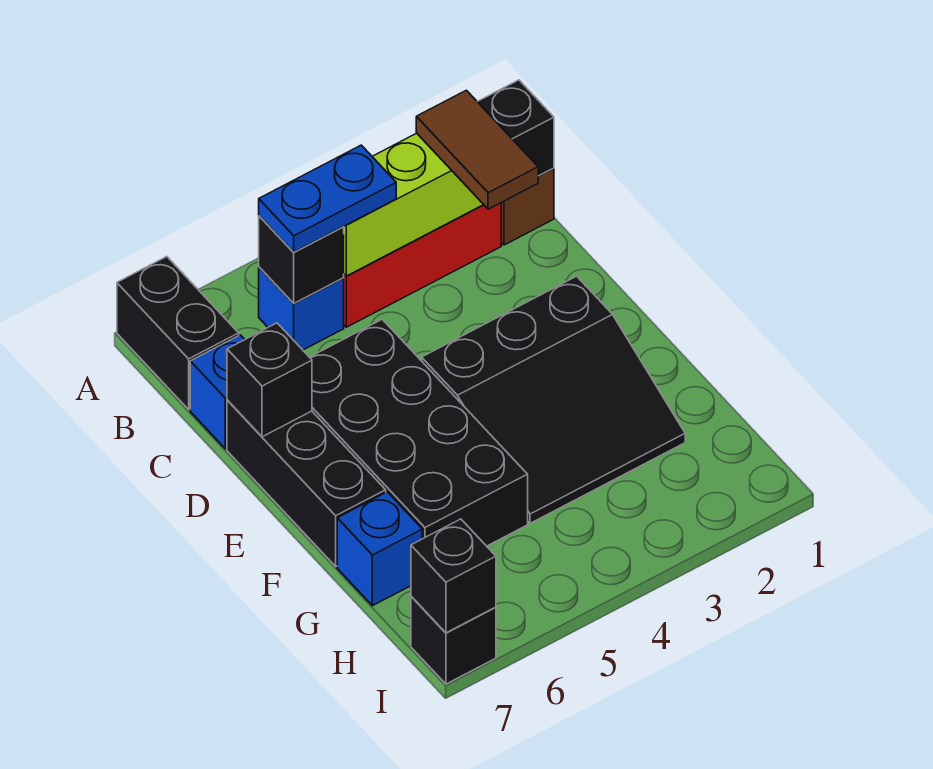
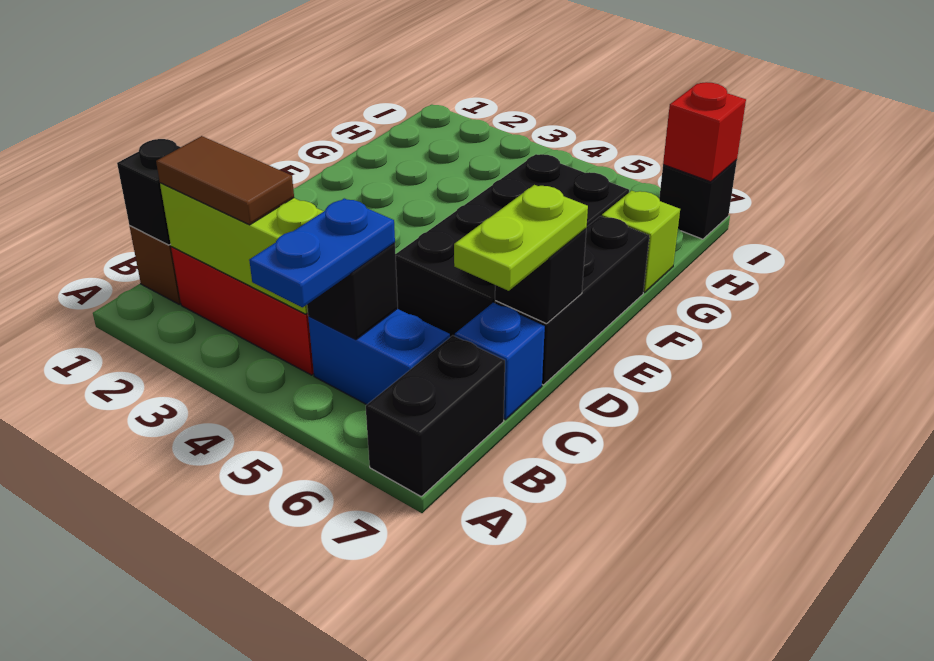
brown 1x2 tile [416,90,538,209] -> brown 1x2 tile turned to [156,136,294,225]
blue 1x2 plate [259,145,396,252] -> blue 1x2 plate turned to [249,198,395,307]
blue 1x1 brick [259,267,344,350] -> blue 1x2 brick [308,309,450,405]
none -> lime 1x2 plate [454,185,588,291]
black 3x3 slope [422,276,685,523] -> none
blue 1x1 brick [337,492,422,606] -> lime 1x1 brick [602,191,680,292]
black 1x1 brick [411,519,496,633] -> red 1x1 brick [663,82,746,182]

